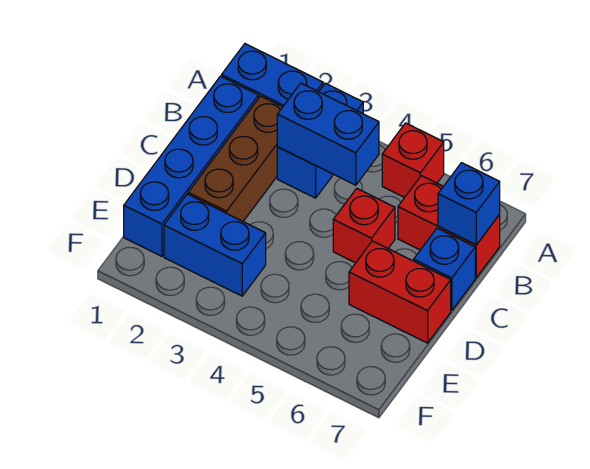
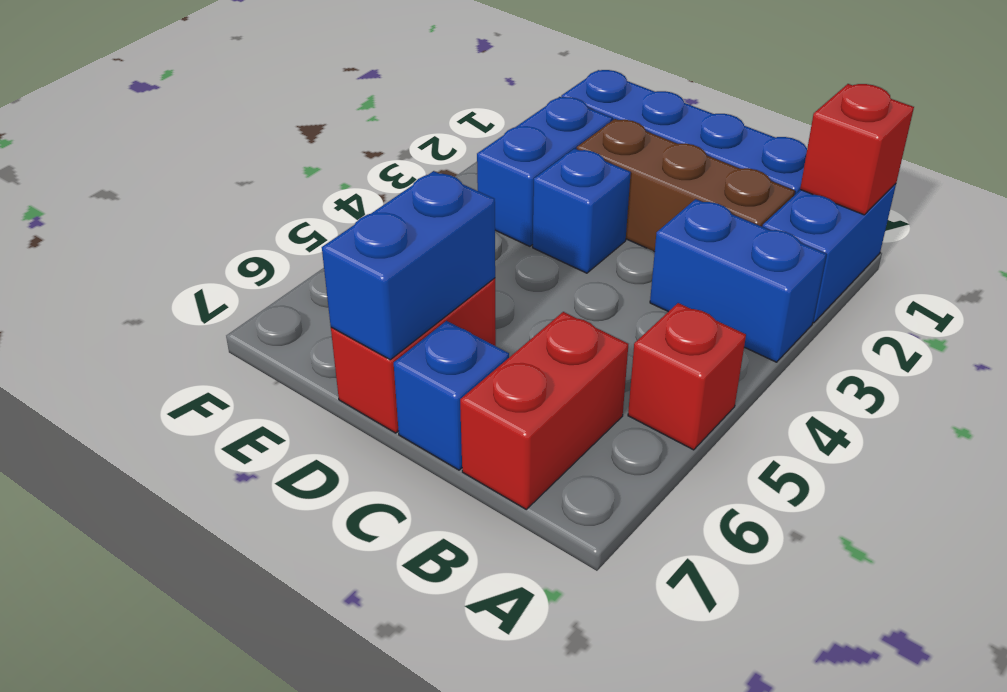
blue 1x2 brick [277,83,379,185] -> blue 1x2 brick moved to [322,171,495,360]
blue 1x1 brick [438,163,500,245] -> blue 1x1 brick moved to [533,149,631,273]
red 1x1 brick [333,189,395,263] -> red 1x1 brick moved to [800,84,914,215]

